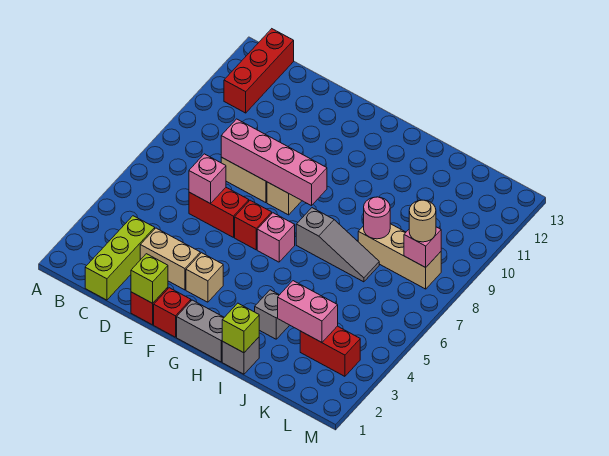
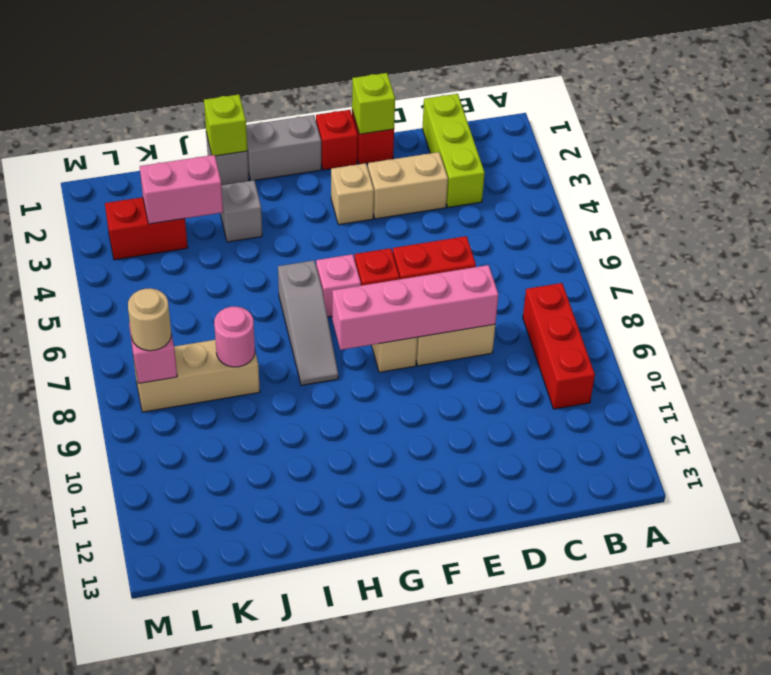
red 1x3 brick [224,29,294,113] -> red 1x3 brick moved to [523,283,595,409]
pink 1x1 brick [189,154,226,204] -> none
grey 1x3 slope [296,208,379,282] -> grey 1x3 slope turned to [278,260,338,385]

